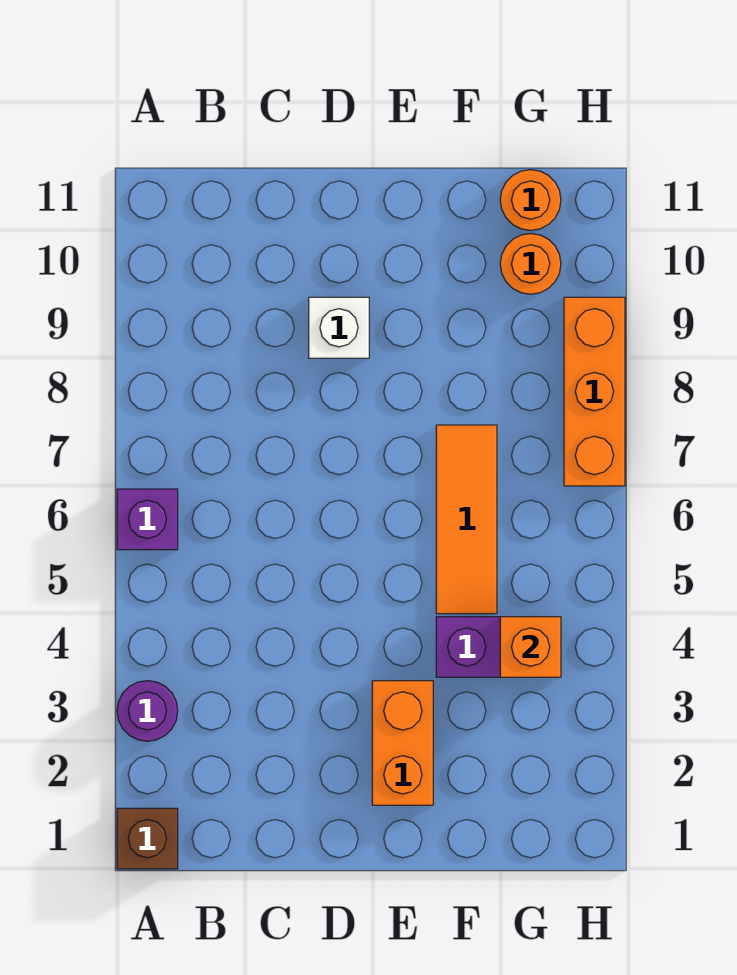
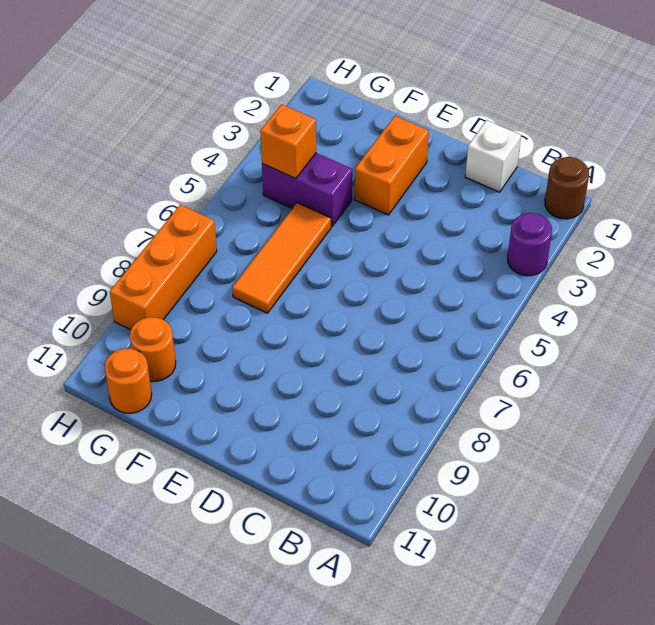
brown 1x1 brick [117,808,178,869] -> brown 1x1 round brick [545,157,589,219]
purple 1x1 brick [117,489,178,550] -> none
white 1x1 brick [309,297,369,358] -> white 1x1 brick moved to [465,120,521,192]

